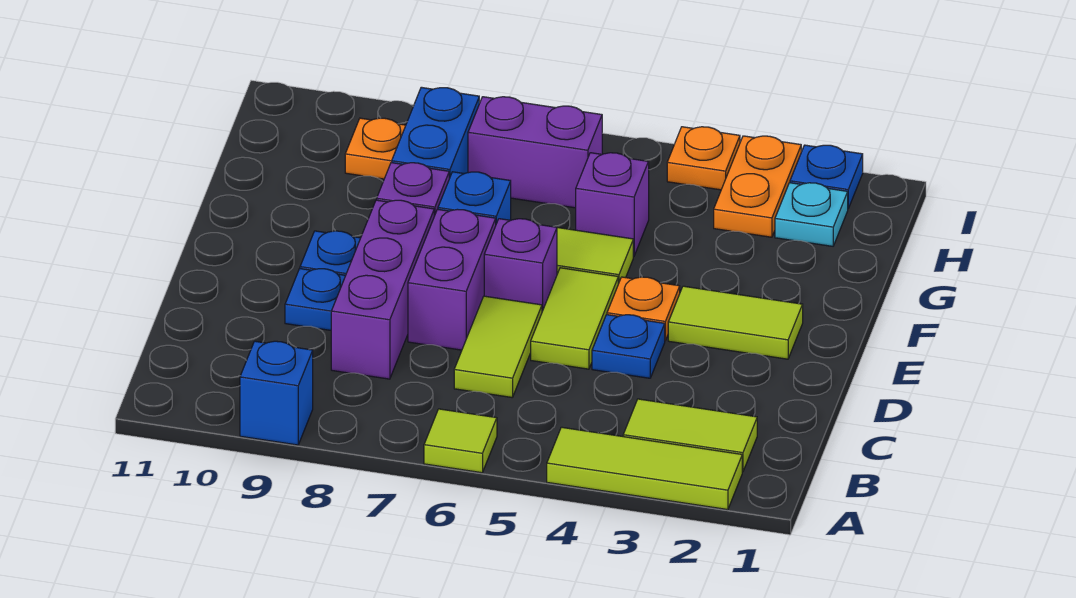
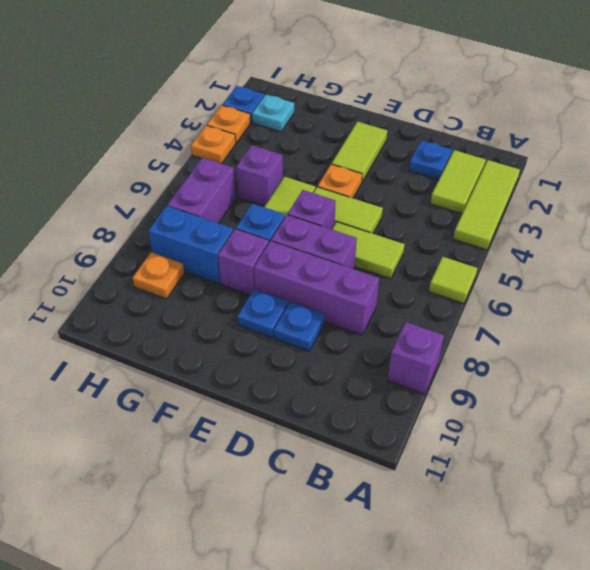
blue 1x1 brick [240,341,313,445] -> purple 1x1 brick [388,322,444,394]
blue 1x1 plate [592,315,665,378] -> blue 1x1 plate moved to [409,140,452,180]
orange 1x2 plate [714,136,801,237] -> orange 1x1 plate [207,105,251,143]

